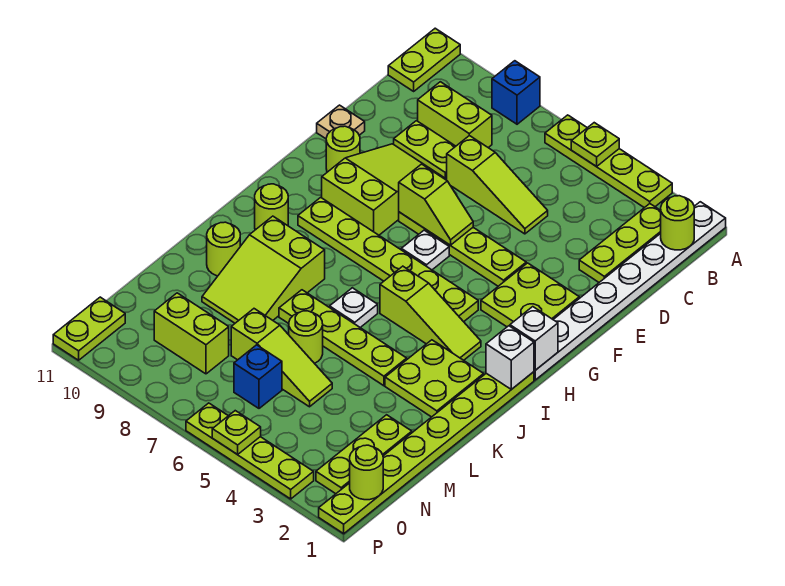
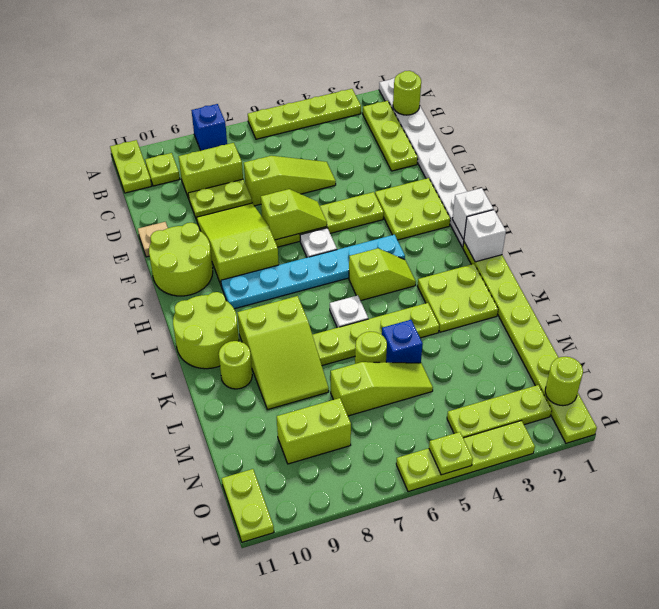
lime 1x1 plate [571,123,619,167] -> lime 1x1 plate moved to [145,153,180,186]
lime 1x1 round brick [326,126,360,172] -> lime 2x2 round brick [149,223,213,296]
lime 1x6 plate [298,197,478,322] -> cyan 1x6 plate [221,235,405,309]
lime 1x3 slope [380,266,481,360] -> lime 1x2 slope [349,248,416,301]
lime 1x1 round brick [255,184,288,230] -> lime 2x2 round brick [173,292,239,369]
lime 1x3 plate [316,415,412,494] -> lime 1x3 plate turned to [447,385,552,438]
blue 1x1 brick [234,345,282,408] -> blue 1x1 brick moved to [382,320,423,363]

